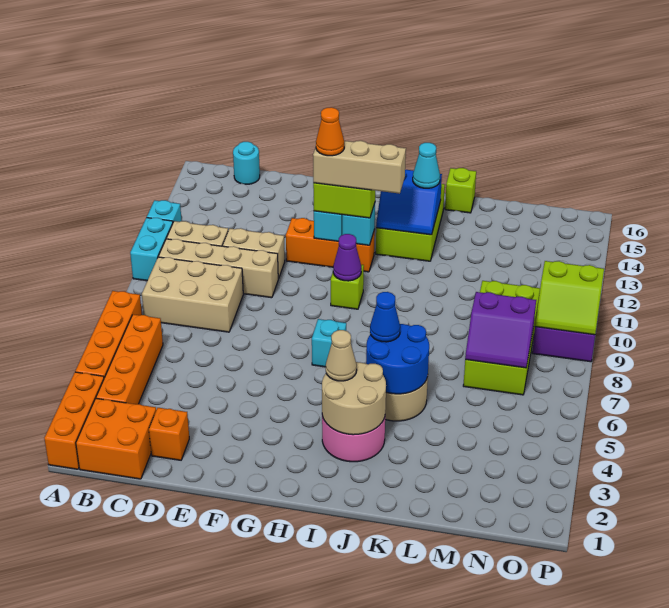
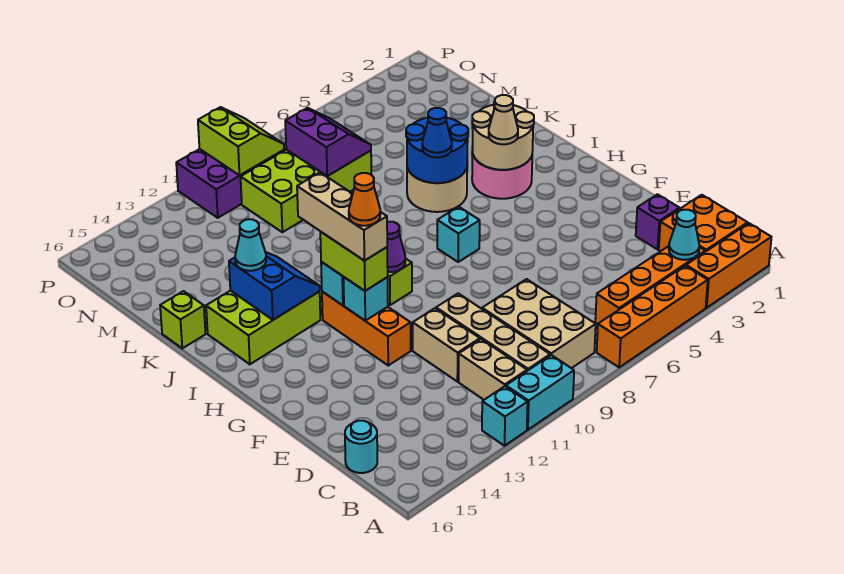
none -> cyan 1x1 cone [669,210,699,260]
orange 1x1 brick [149,408,189,460] -> purple 1x1 brick [636,194,680,249]

